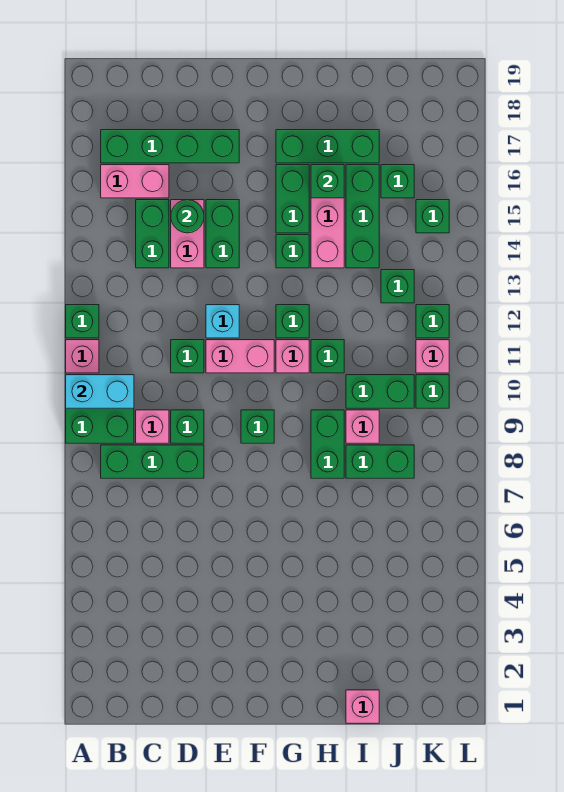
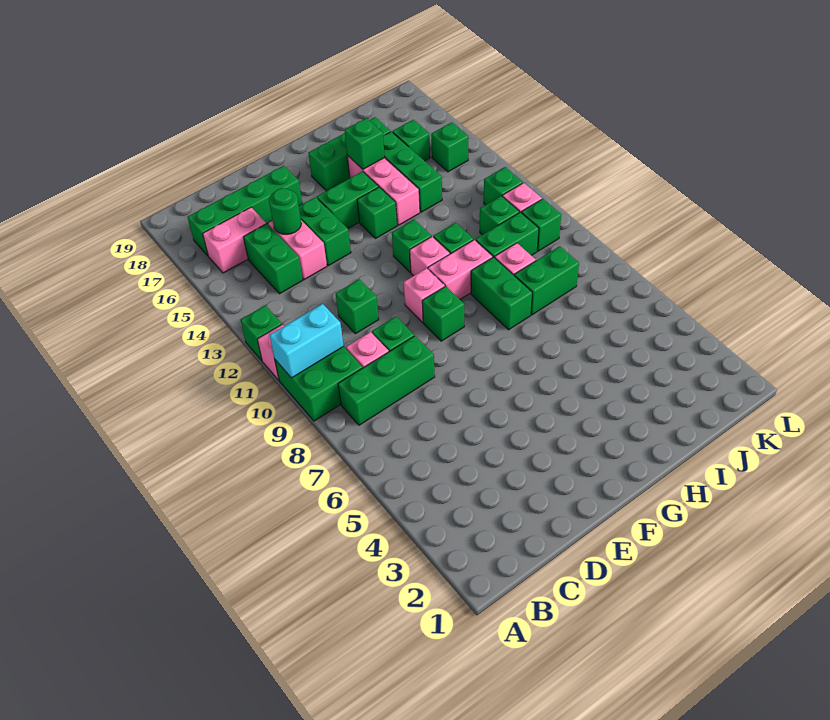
pink 1x2 brick [206,340,274,373] -> pink 1x2 brick moved to [428,240,493,299]
cyan 1x1 brick [206,305,239,338] -> none
green 1x2 brick [276,165,309,233] -> green 1x2 brick turned to [317,171,379,228]
pink 1x1 brick [346,690,379,723] -> pink 1x1 brick moved to [404,268,445,322]
green 1x1 brick [381,270,414,303] -> green 1x1 brick moved to [480,196,519,235]

